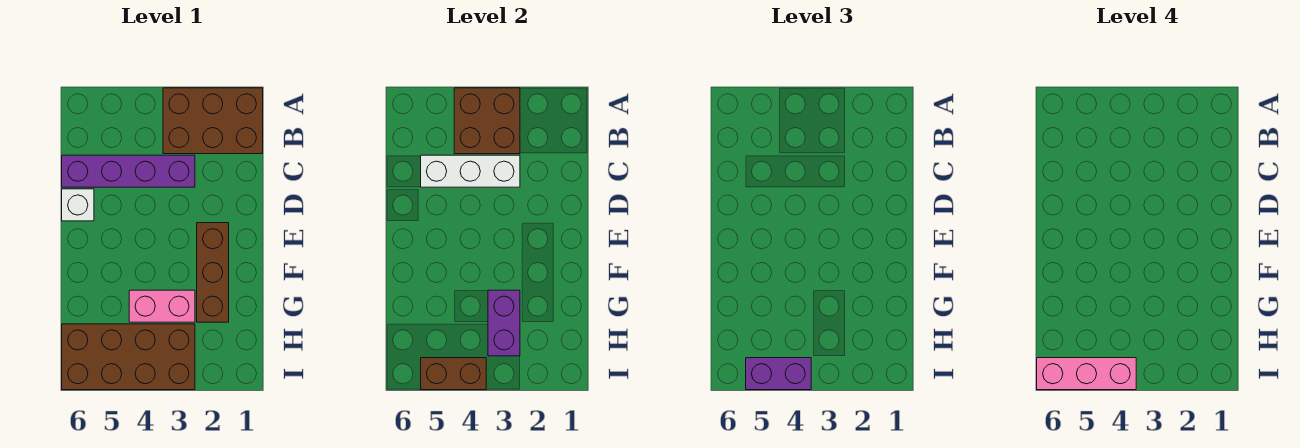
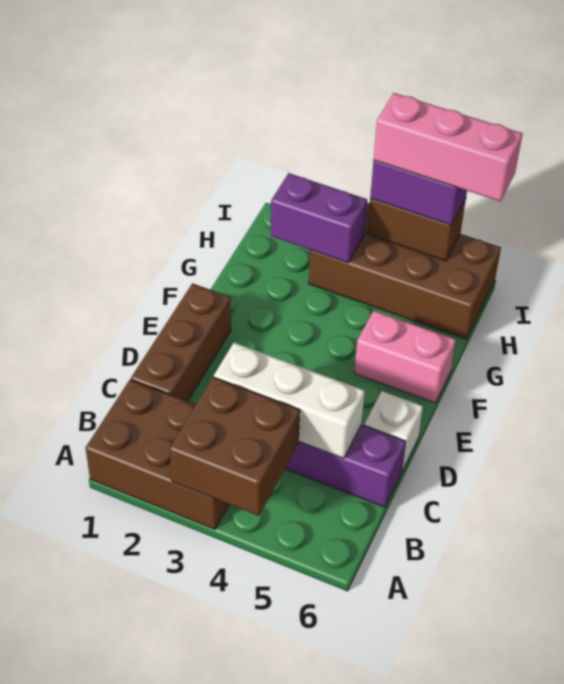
brown 1x3 brick [197,223,229,322] -> brown 1x3 brick moved to [131,283,231,401]
pink 1x2 brick [129,290,195,322] -> pink 1x2 brick moved to [354,311,456,403]
purple 1x2 brick [488,290,520,356] -> purple 1x2 brick turned to [271,173,367,263]

